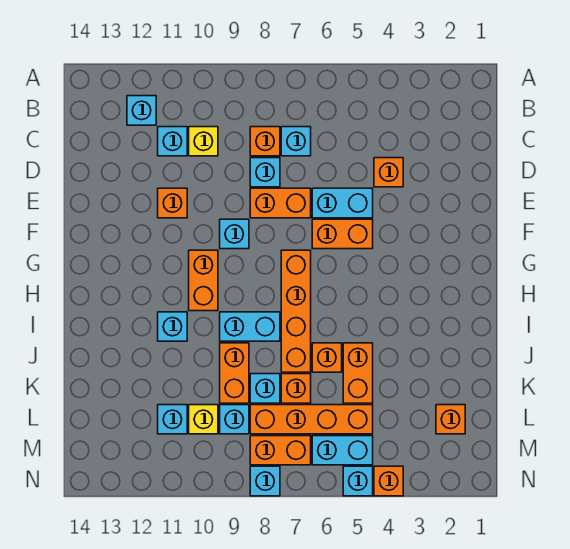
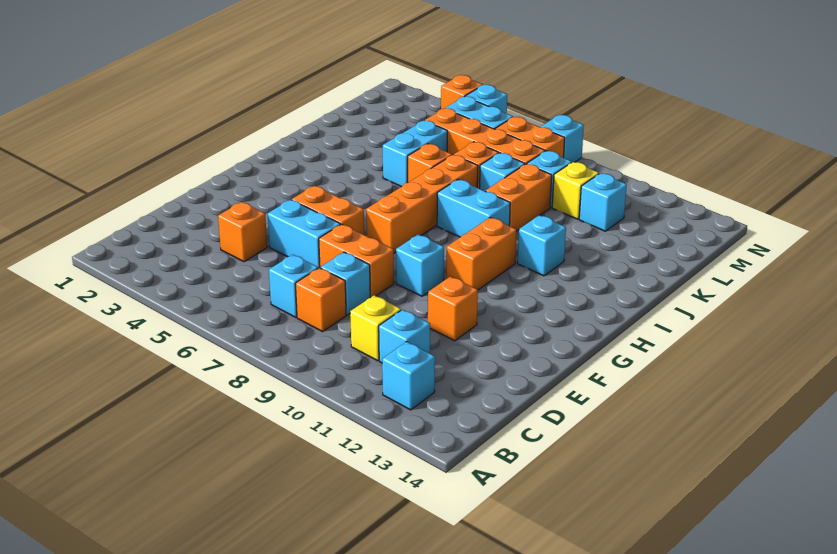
orange 1x2 brick [343,343,373,403] -> cyan 1x2 brick [383,121,448,187]
orange 1x1 brick [436,405,465,434] -> none

